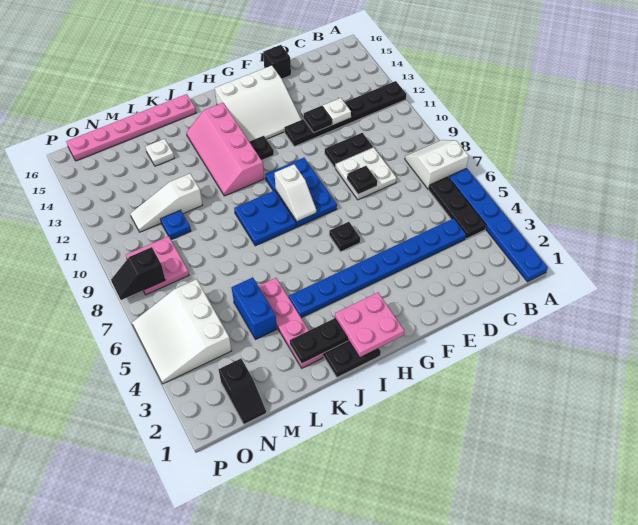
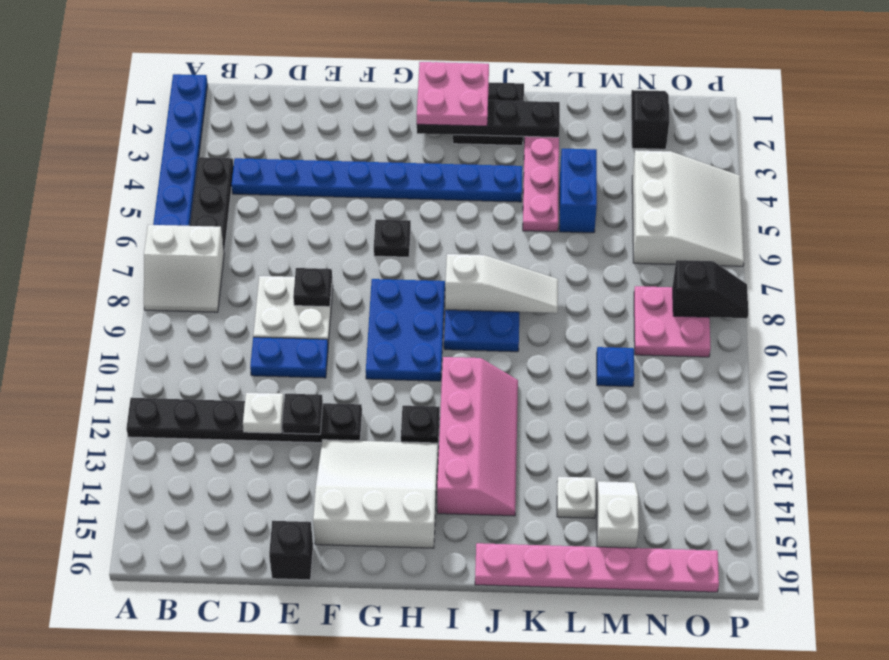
black 1x2 plate [325,133,373,168] -> blue 1x2 plate [250,337,328,378]
white 1x2 slope [275,164,316,222] -> white 1x2 slope moved to [597,481,639,548]
white 1x3 slope [130,174,202,232] -> white 1x3 slope moved to [445,254,558,313]

